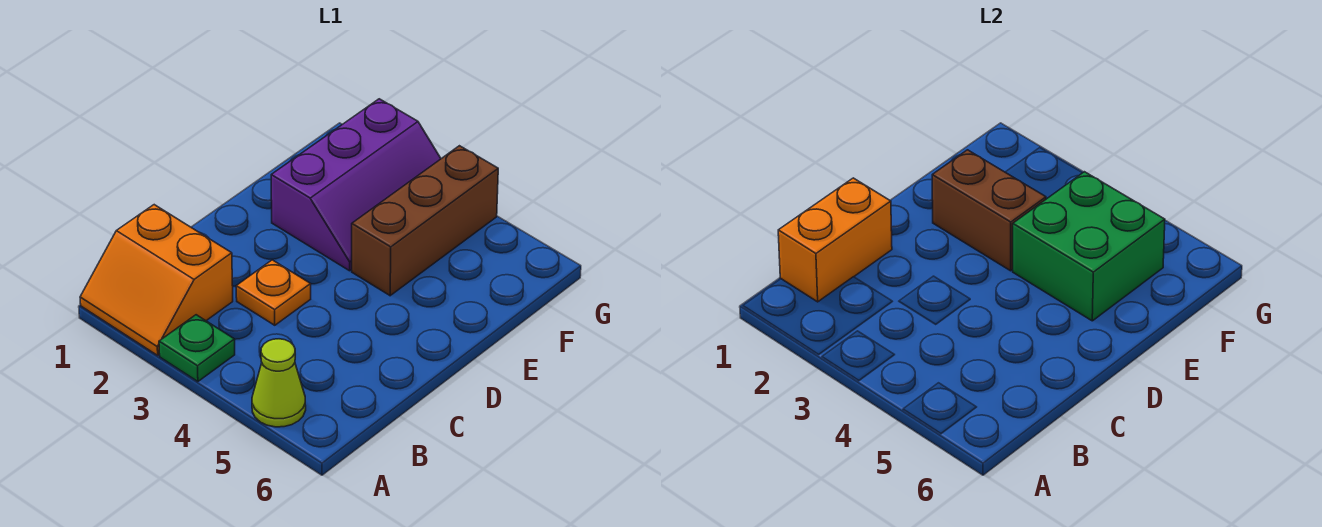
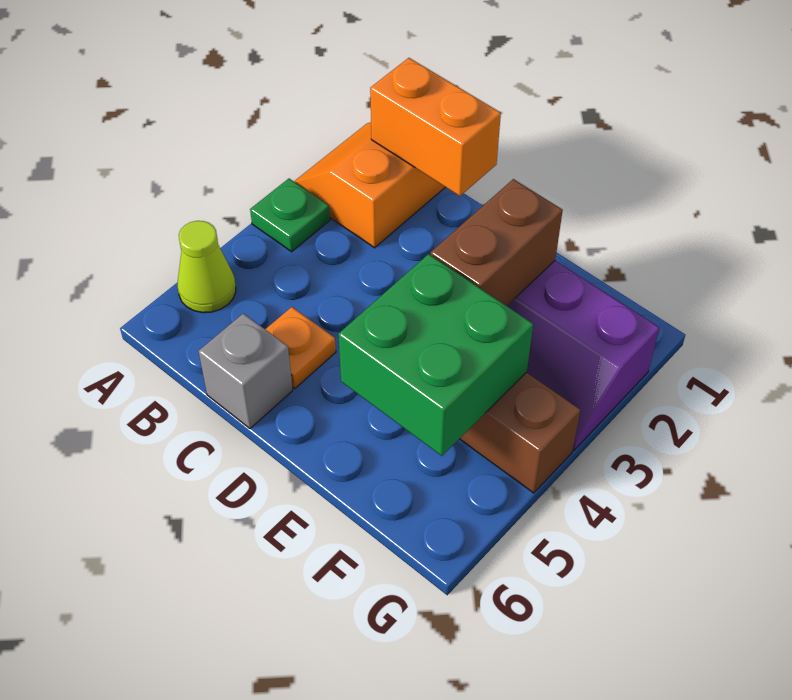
orange 1x1 plate [236,260,311,325] -> orange 1x1 plate moved to [265,307,336,389]
none -> grey 1x1 brick [199,313,293,428]

